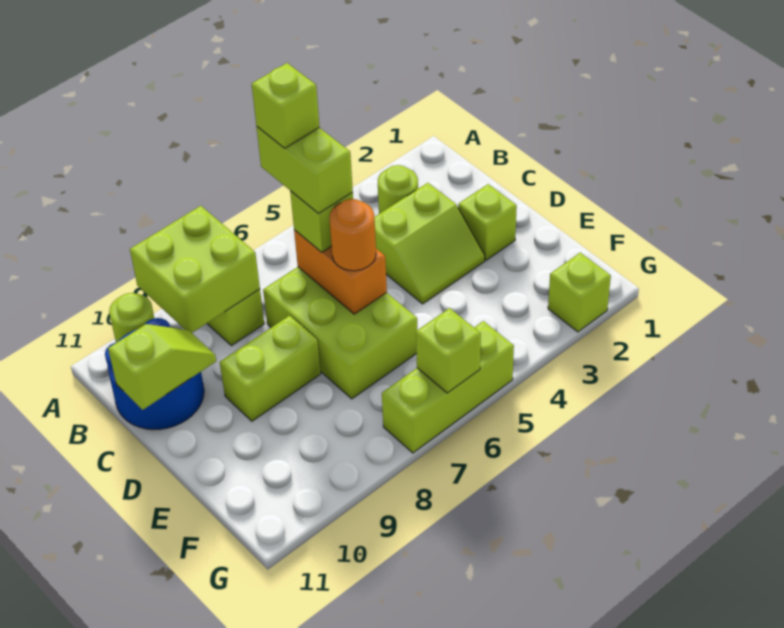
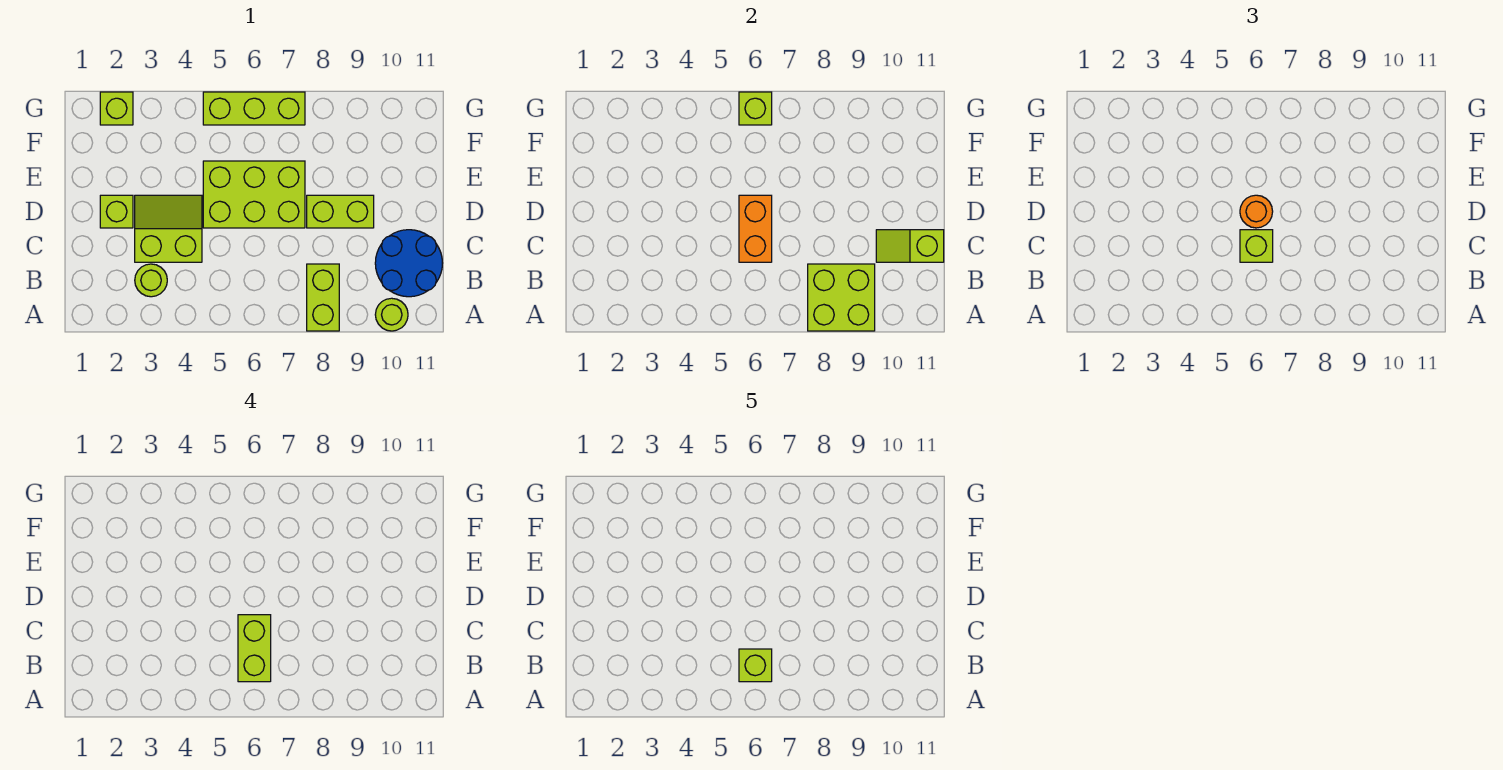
lime 2x3 brick [263,267,417,399] -> lime 2x3 brick turned to [203,161,305,228]

